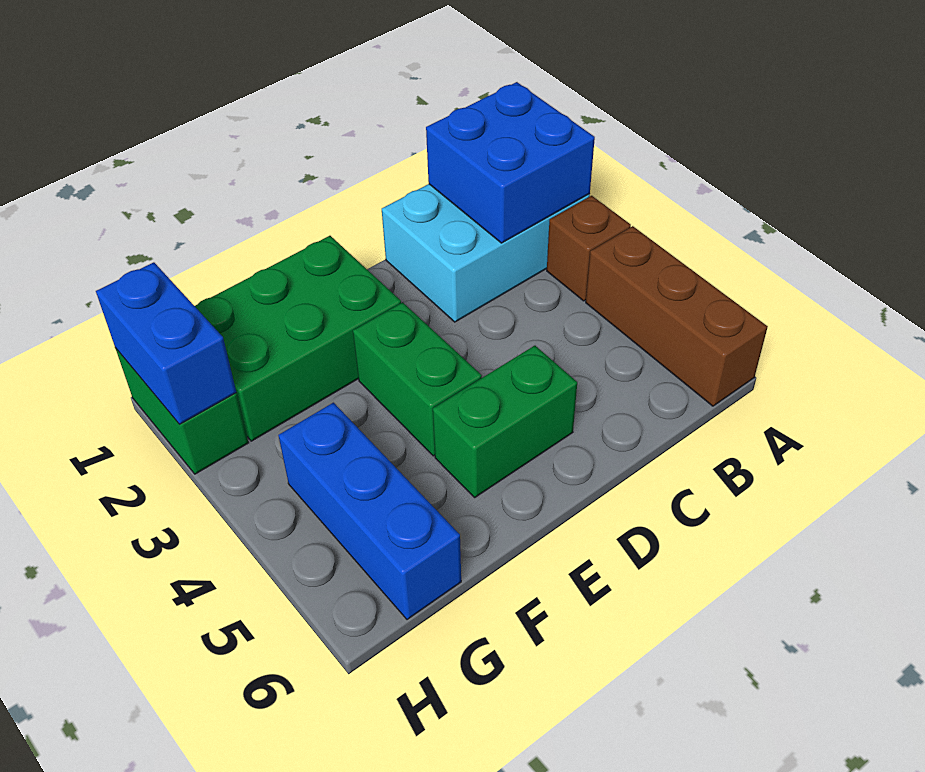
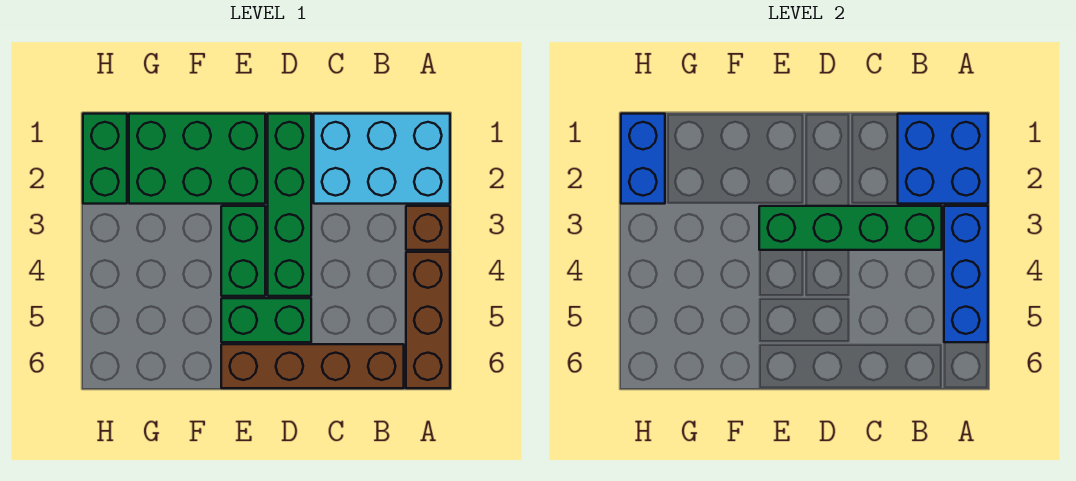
none -> green 1x4 brick [759,206,942,250]
none -> brown 1x4 brick [221,344,404,388]
none -> green 1x4 brick [268,114,311,296]
blue 1x3 brick [278,403,461,620] -> blue 1x3 brick moved to [944,206,988,342]

